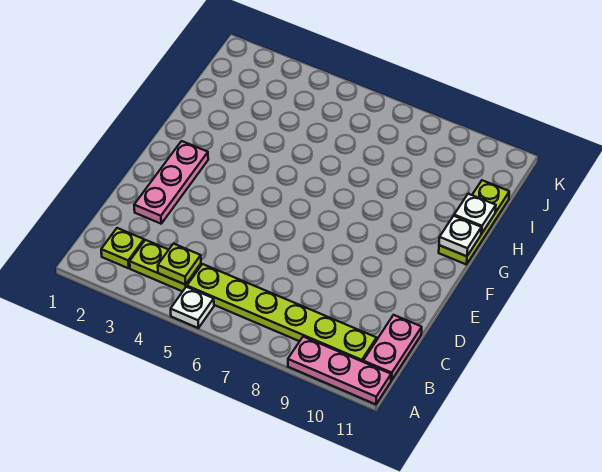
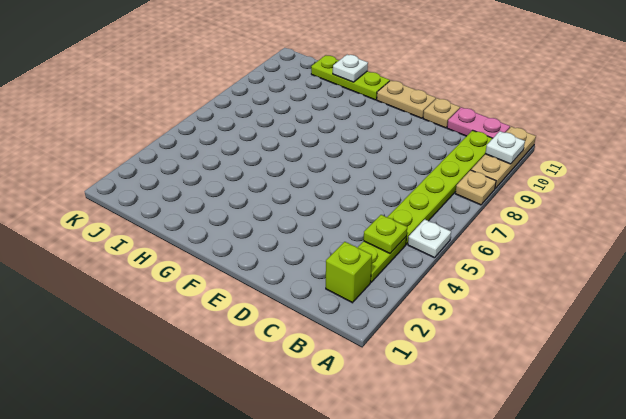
none -> tan 1x1 plate [455,170,496,205]
pink 1x3 plate [288,337,391,404] -> tan 1x3 plate [471,126,536,189]
lime 1x1 plate [101,228,144,268] -> lime 1x1 brick [326,242,372,303]
pink 1x3 plate [134,141,208,224] -> none
none -> tan 1x1 plate [423,98,460,128]
none -> tan 1x2 plate [377,80,436,118]
white 1x1 plate [439,216,481,256] -> white 1x1 plate moved to [485,131,525,164]

